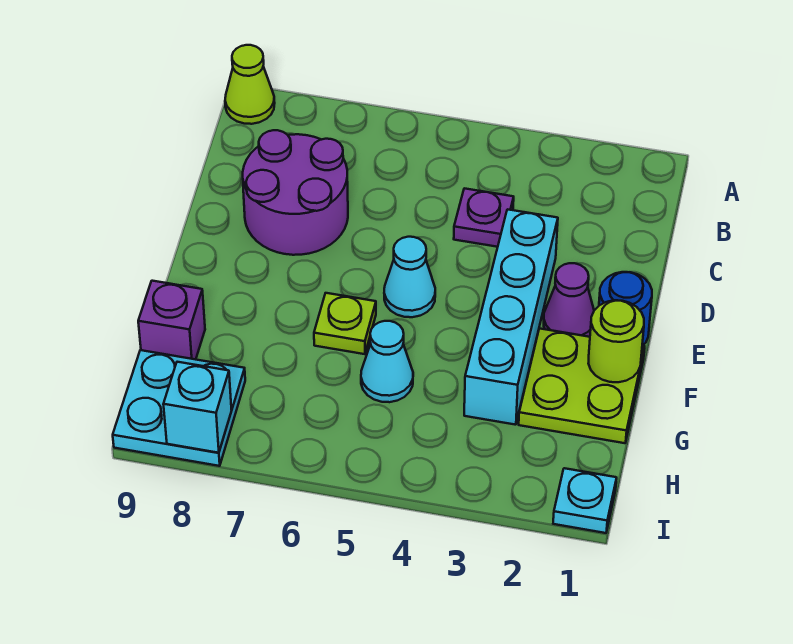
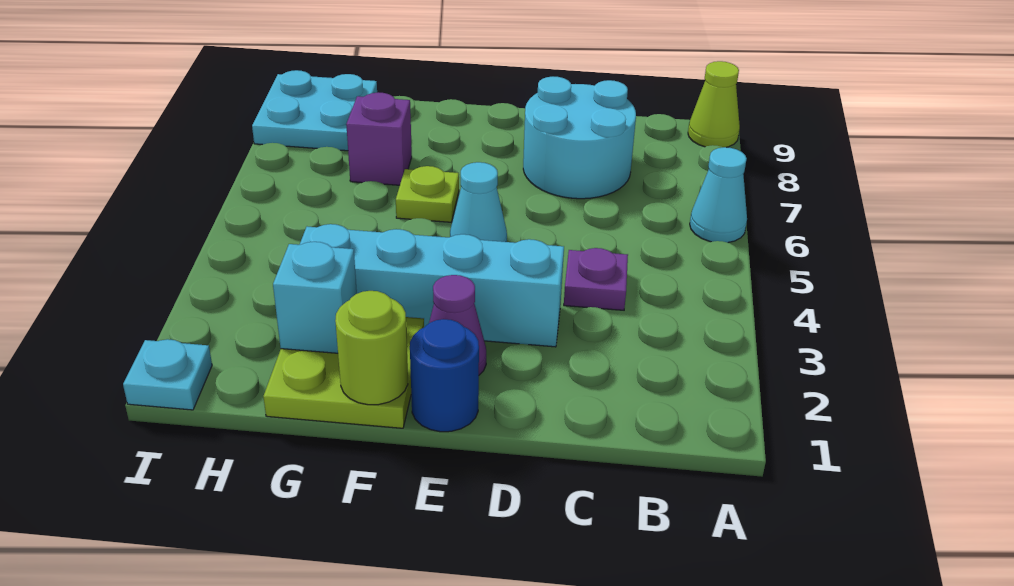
purple 2x2 round brick [243,130,348,255] -> cyan 2x2 round brick [523,77,636,199]
cyan 1x1 cone [361,321,413,402] -> cyan 1x1 cone moved to [690,147,747,243]
purple 1x1 brick [138,281,205,360] -> purple 1x1 brick moved to [346,92,412,185]
cyan 1x1 brick [163,362,232,453] -> cyan 1x1 brick moved to [273,242,357,353]

